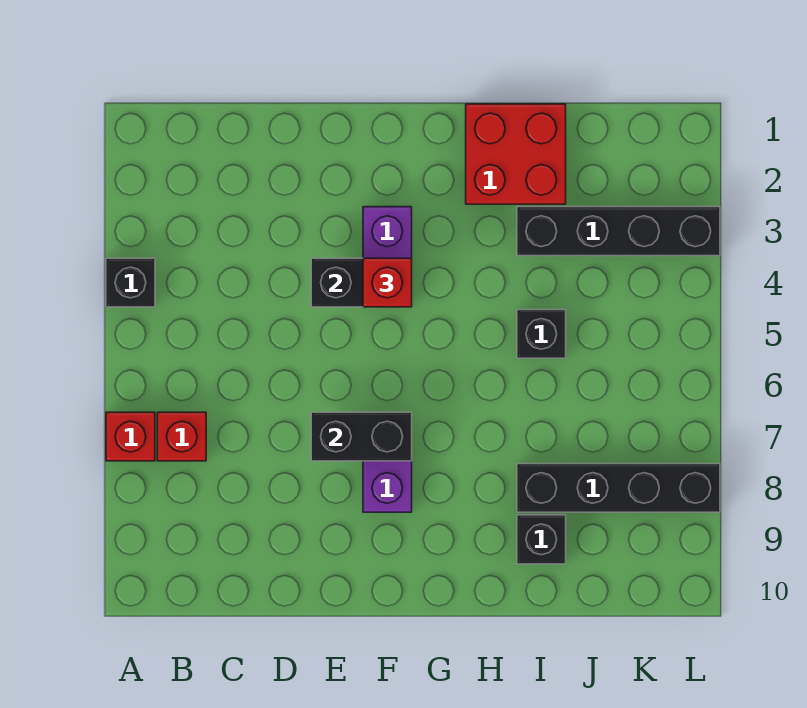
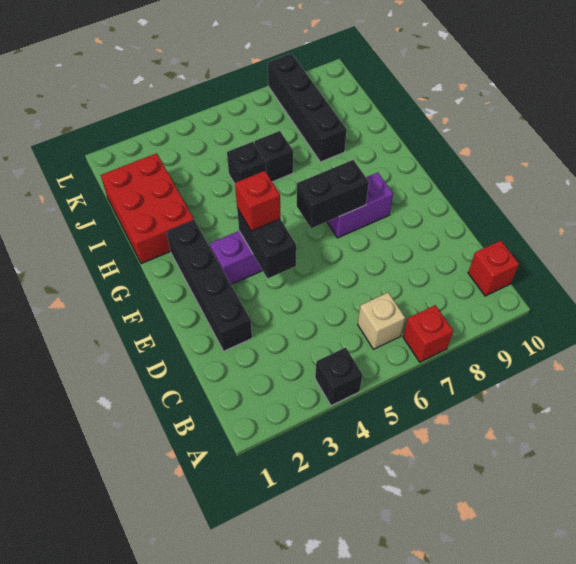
none -> tan 1x1 brick [358,293,405,349]
red 1x1 brick [157,412,206,461] -> red 1x1 brick moved to [468,241,519,296]
black 1x2 brick [311,412,412,461] -> black 1x2 brick turned to [297,160,369,228]
red 2x2 brick [466,104,566,204] -> red 2x3 brick [101,153,194,264]
black 1x4 brick [517,207,720,256] -> black 1x4 brick moved to [167,220,252,351]
black 1x1 brick [517,515,566,564] -> black 1x1 brick moved to [254,131,293,182]

